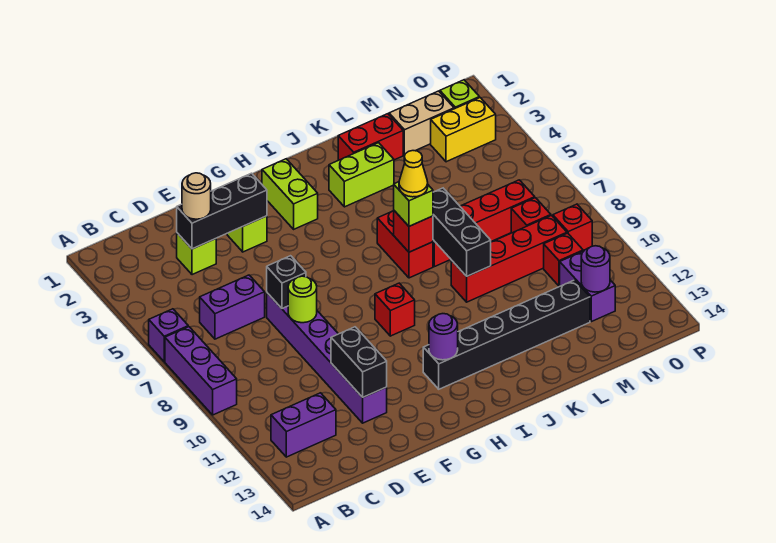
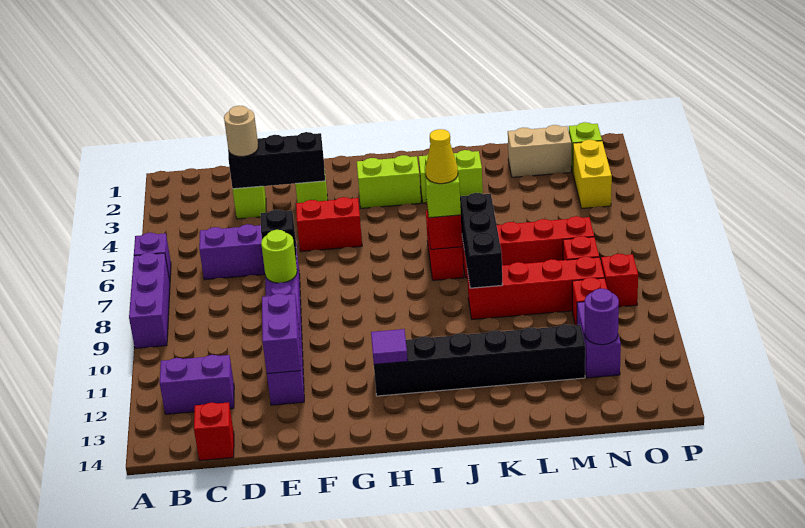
black 1x2 brick [331,327,387,397] -> purple 1x2 brick [262,294,301,374]
lime 1x2 brick [262,159,318,229] -> lime 1x2 brick turned to [357,155,421,208]
red 1x1 brick [375,283,415,336] -> red 1x1 brick moved to [194,402,234,461]
purple 1x1 round brick [429,314,458,360] -> purple 1x1 tile [371,329,408,364]
red 1x2 brick [338,114,403,160] -> red 1x2 brick moved to [296,197,362,252]
yellow 1x2 brick [431,98,496,162] -> yellow 1x2 brick turned to [573,140,612,208]

